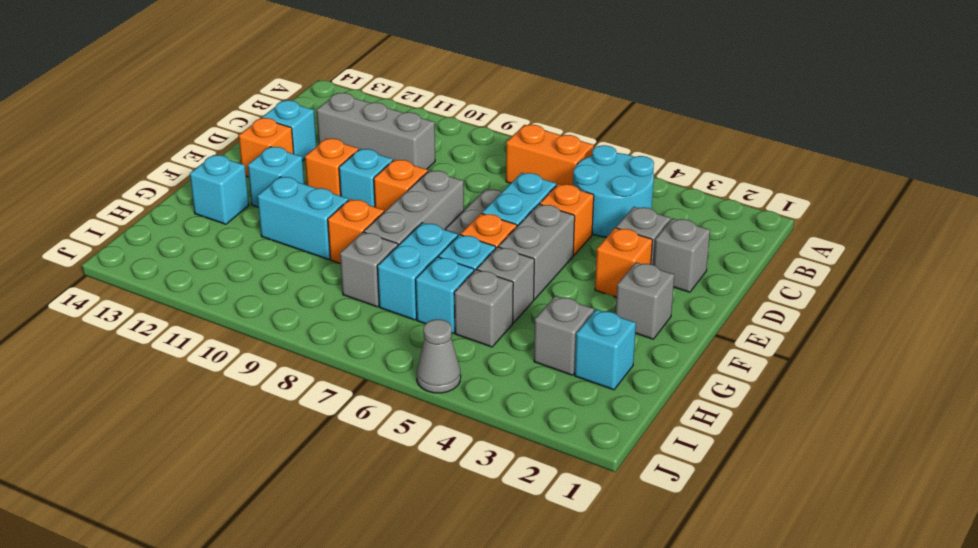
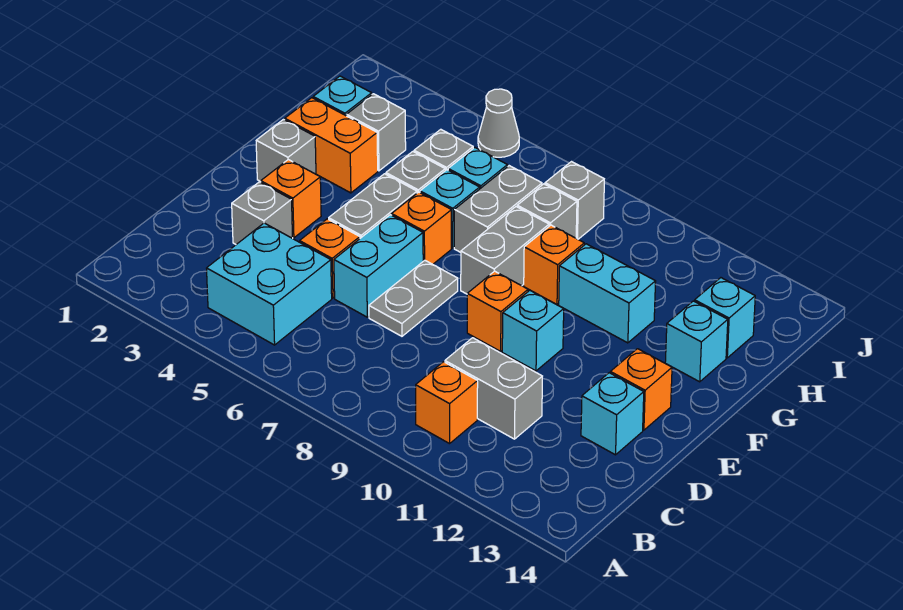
cyan 2x2 round brick [573,145,654,237] -> cyan 2x2 brick [207,223,332,345]
orange 1x2 brick [506,125,594,186] -> orange 1x2 brick moved to [285,98,378,193]
grey 1x3 brick [317,93,435,169] -> grey 1x2 brick [445,338,542,439]
grey 1x1 brick [654,218,710,292] -> grey 1x1 brick moved to [545,162,604,239]
grey 1x3 brick [364,170,464,245] -> grey 1x2 brick [461,207,549,294]
orange 1x1 brick [305,139,359,196] -> orange 1x1 brick moved to [416,362,478,444]
cyan 1x1 brick [248,147,304,207] -> cyan 1x1 brick moved to [695,278,755,358]
cyan 1x2 brick [377,223,458,320] -> grey 1x2 brick [454,166,542,252]

